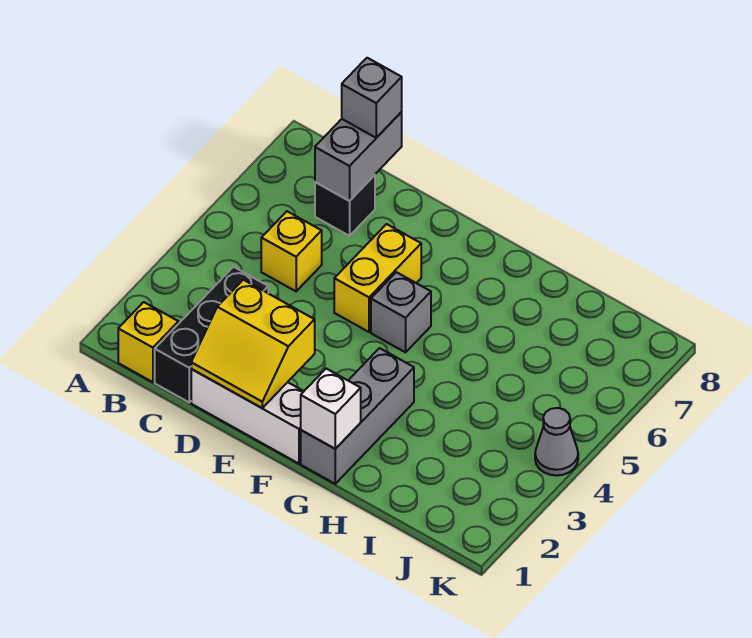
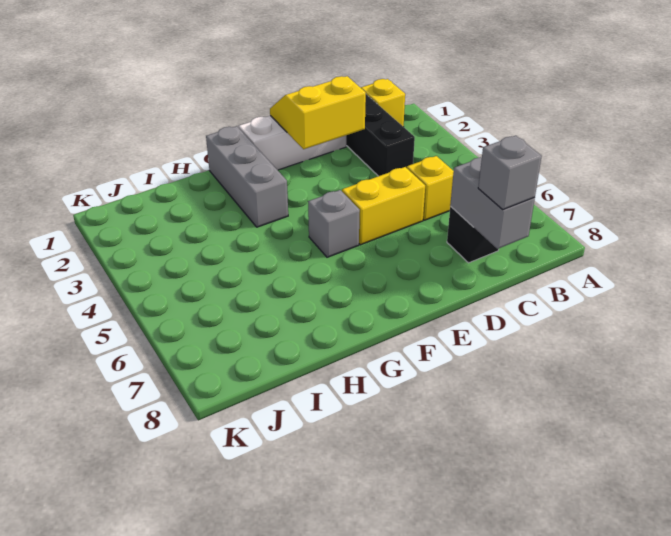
yellow 1x2 brick [334,224,421,332] -> yellow 1x2 brick turned to [342,167,425,245]
white 1x1 brick [301,369,361,449] -> none
grey 1x1 cone [535,408,578,476] -> none

